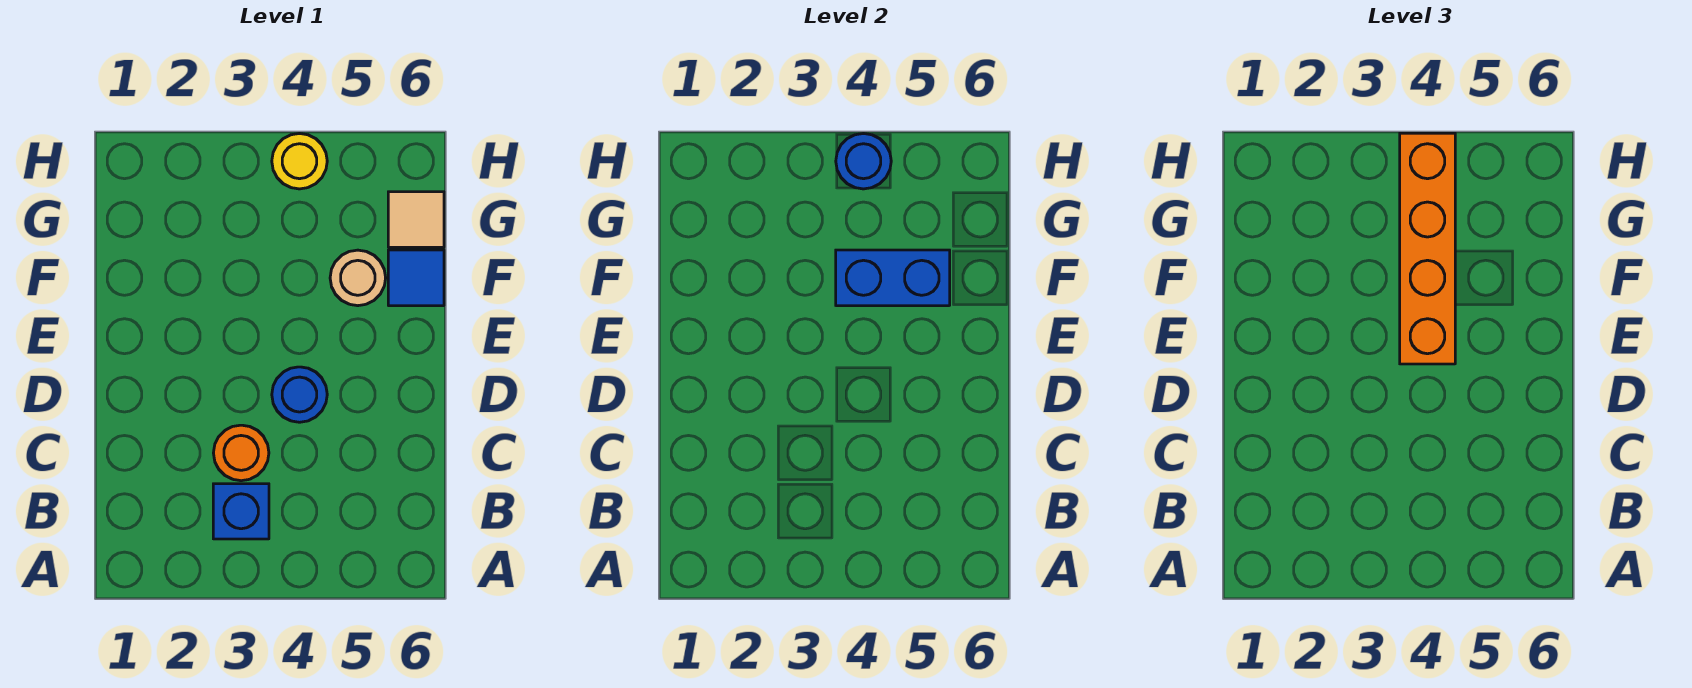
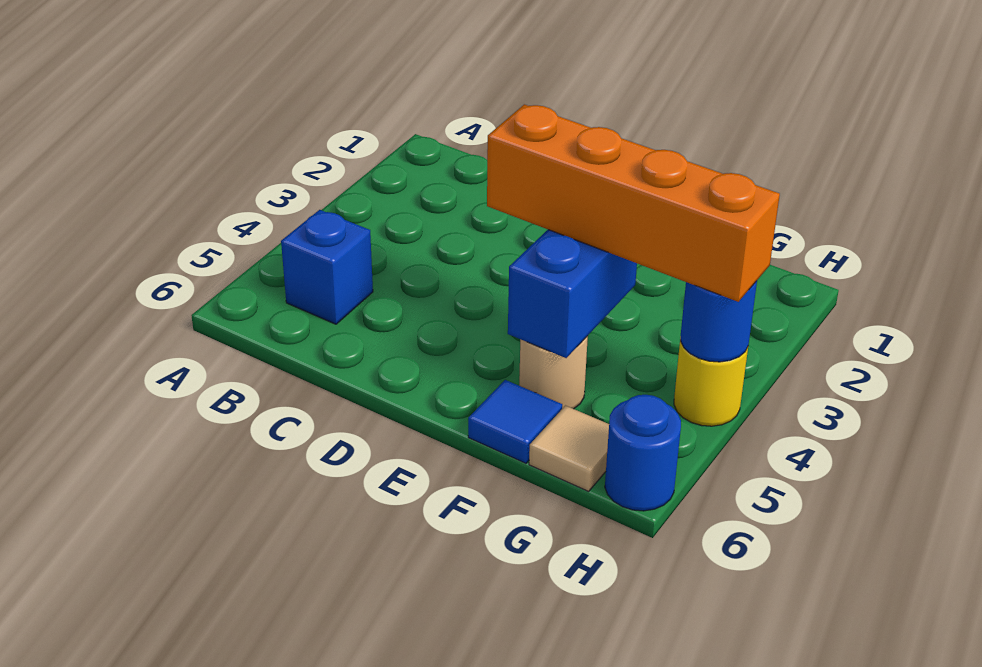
blue 1x1 brick [213,484,269,539] -> blue 1x1 brick moved to [281,210,373,324]
orange 1x1 round brick [214,425,269,481] -> none
blue 1x1 round brick [272,367,327,422] -> blue 1x1 round brick moved to [605,395,681,511]

